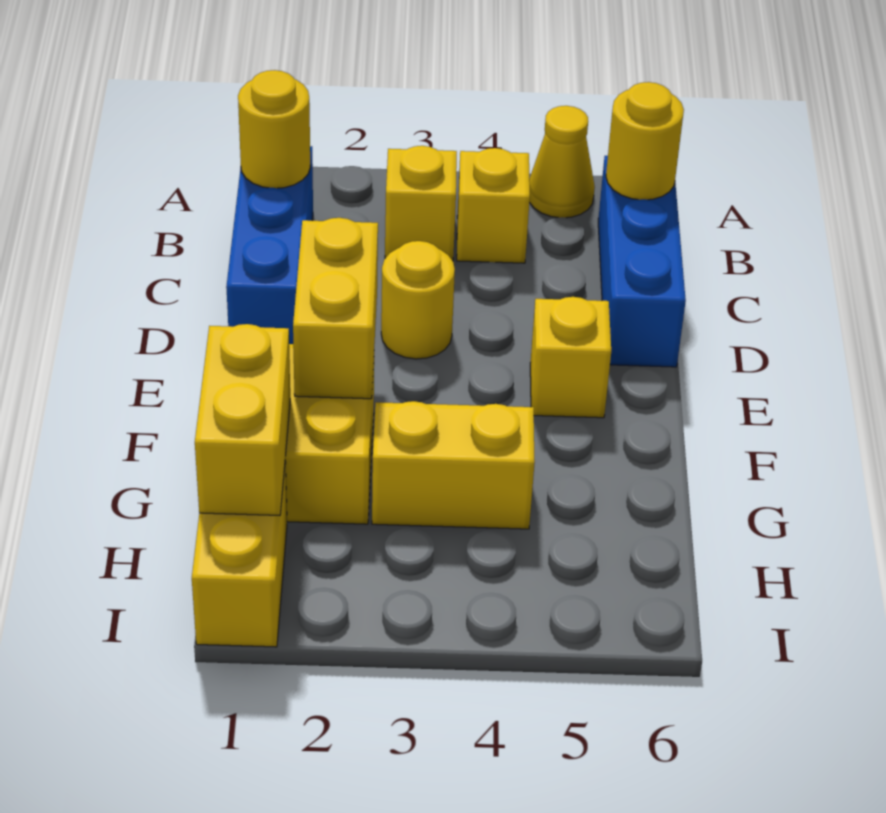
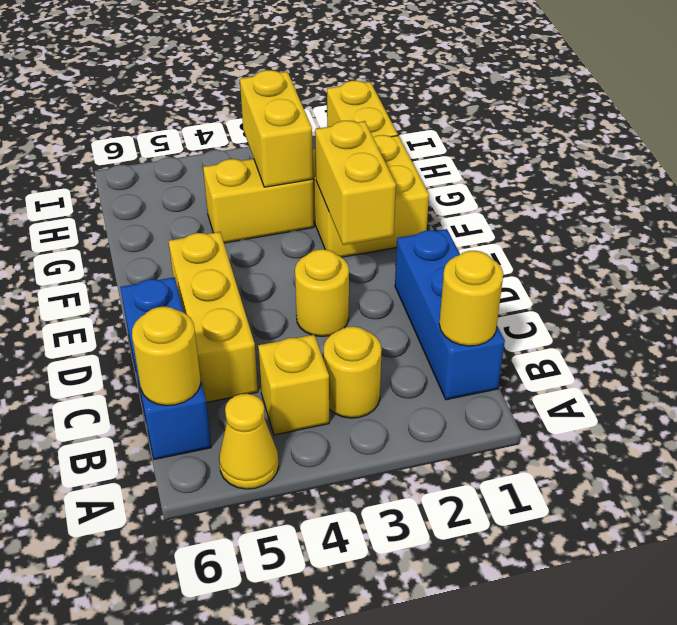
yellow 1x1 brick [385,146,457,261] -> yellow 1x1 round brick [324,326,382,418]
yellow 1x1 brick [530,297,611,418] -> yellow 1x3 brick [169,232,258,402]
yellow 1x2 brick [195,324,290,515] -> yellow 1x2 brick moved to [240,70,313,187]

